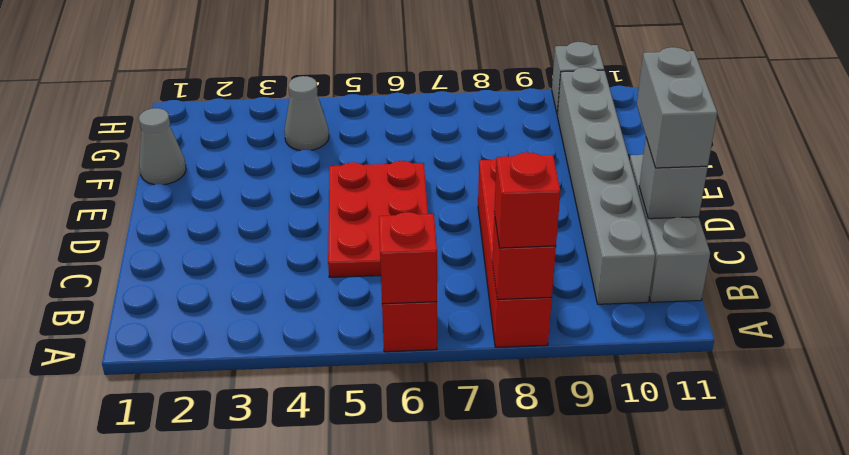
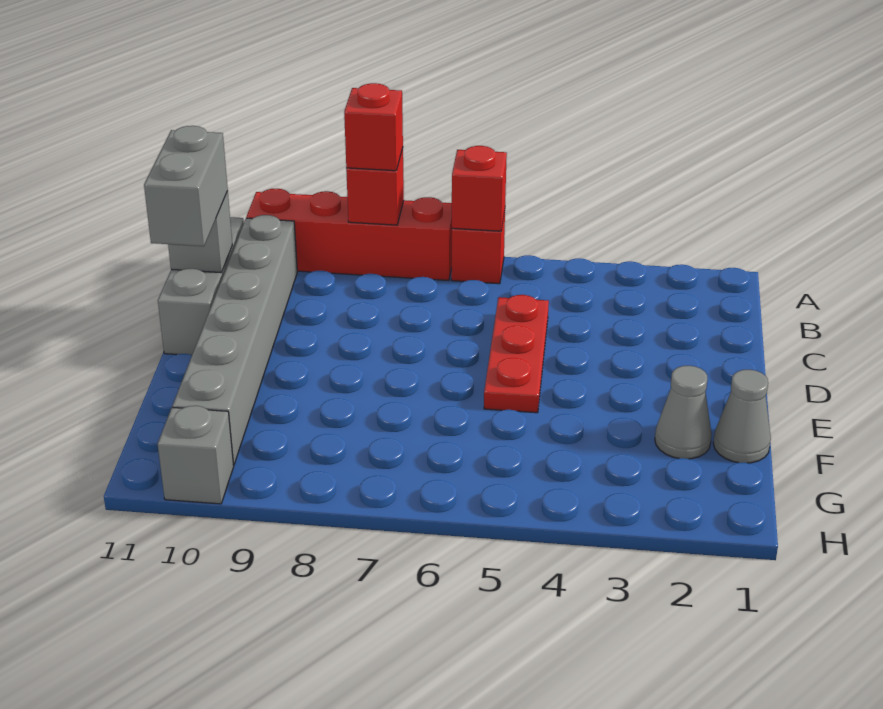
red 1x4 brick [478,156,552,347] -> red 1x4 brick turned to [246,189,452,281]
red 2x3 plate [328,161,428,277] -> red 1x3 plate [484,295,549,413]
grey 1x1 cone [284,76,329,151] -> grey 1x1 cone moved to [655,366,712,459]

